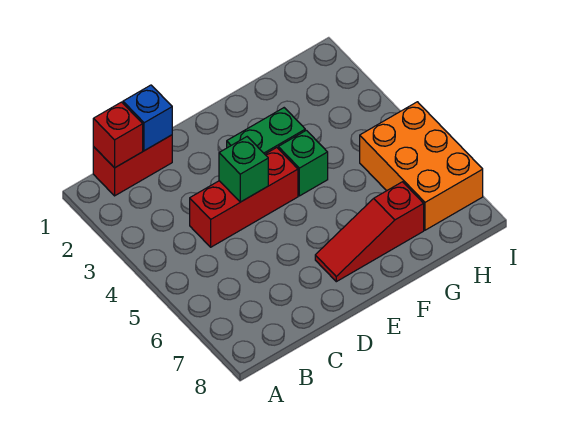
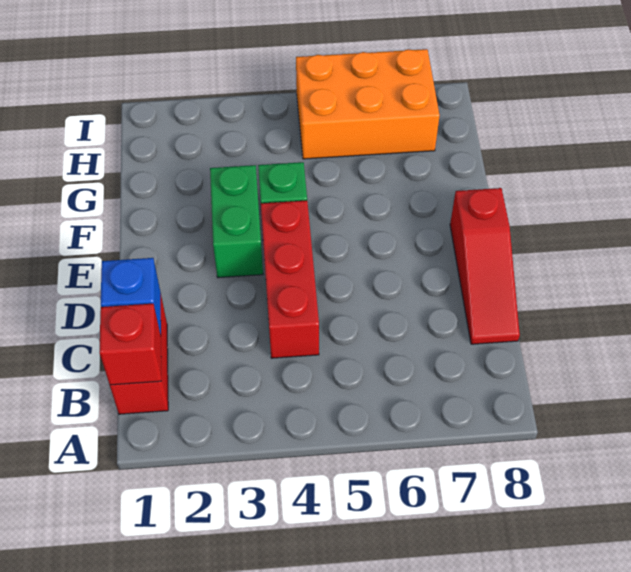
green 1x1 brick [219,137,268,202] -> none
red 1x3 slope [315,182,424,282] -> red 1x3 slope moved to [450,188,520,344]

